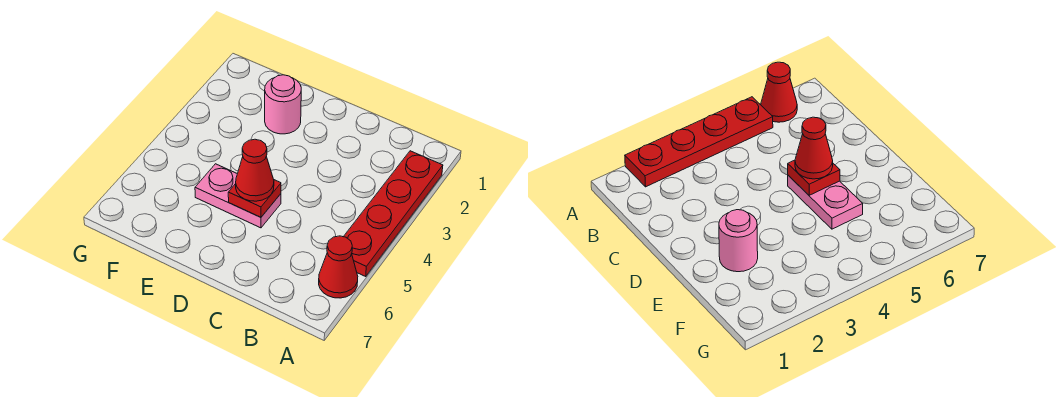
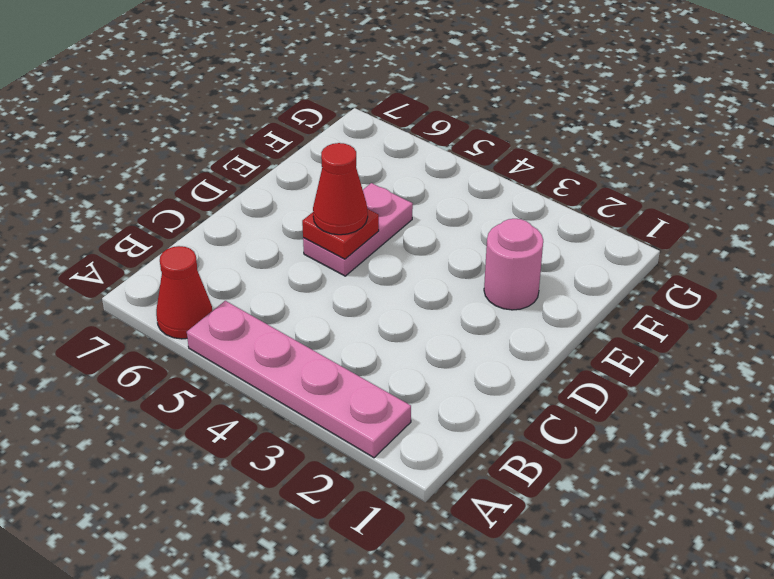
red 1x4 plate [344,151,443,276] -> pink 1x4 plate [187,301,411,458]

